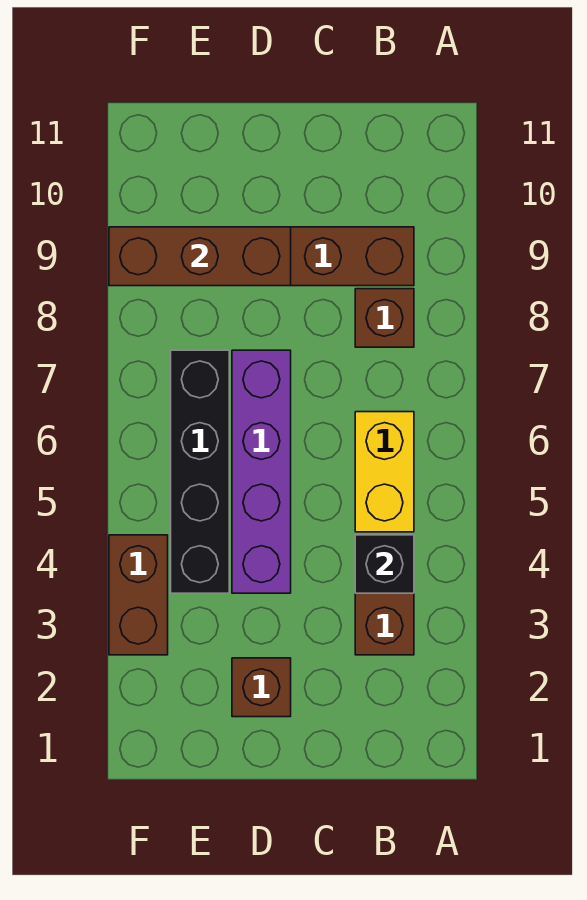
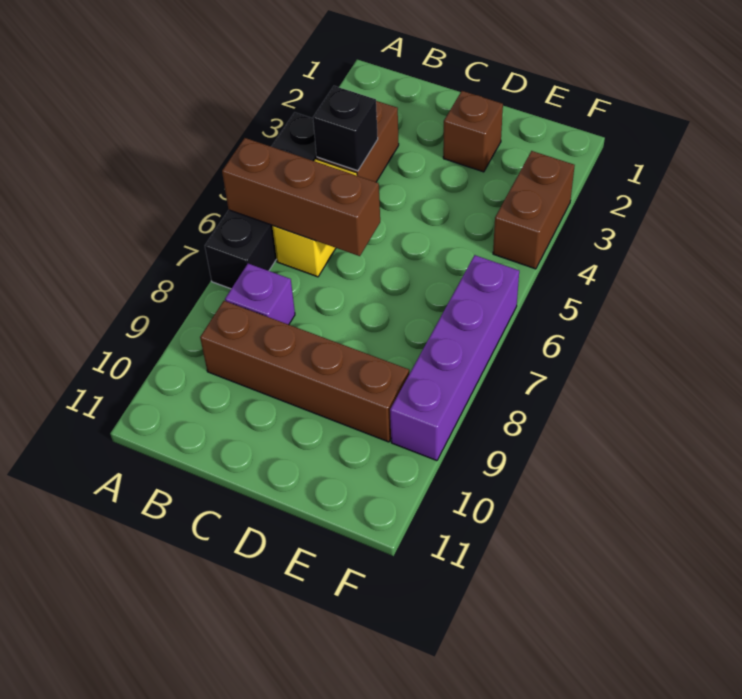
brown 1x1 brick [355,289,414,347] -> purple 1x1 brick [225,264,295,325]
purple 1x4 brick [232,350,291,593] -> purple 1x4 brick moved to [390,255,519,461]
brown 1x3 brick [109,227,291,286] -> brown 1x3 brick moved to [222,138,380,256]
black 1x4 brick [171,350,229,593] -> black 1x4 brick moved to [205,112,317,289]

